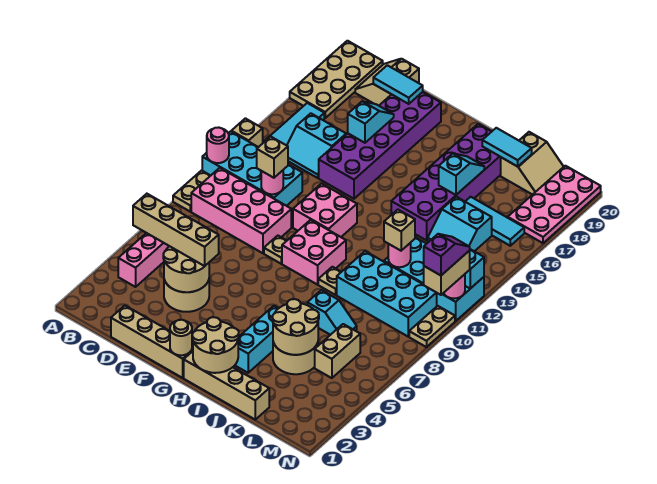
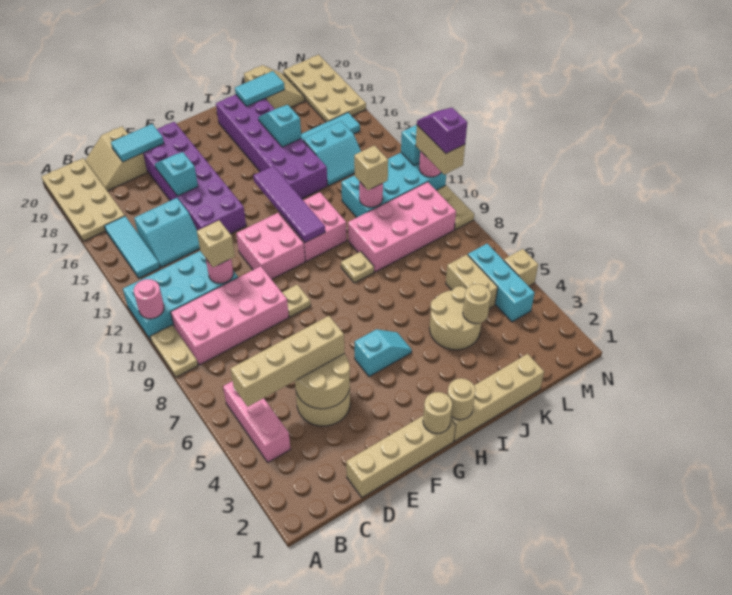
tan 1x1 brick [231,118,263,147] -> tan 1x1 brick moved to [504,249,538,286]
pink 2x2 brick [282,220,346,285] -> pink 2x2 brick moved to [279,192,347,261]
tan 2x2 round brick [192,317,239,373] -> tan 1x1 round brick [447,378,476,420]
none -> purple 1x4 tile [253,166,325,242]
cyan 1x3 brick [235,306,279,373] -> cyan 1x3 brick moved to [468,244,535,322]
tan 2x2 round brick [272,299,319,355] -> tan 1x1 round brick [463,284,491,323]
cyan 1x2 slope [307,290,357,335] -> cyan 1x2 slope moved to [355,329,412,377]
cyan 2x4 brick [337,251,437,336] -> pink 2x4 brick [348,182,456,272]
pink 2x4 plate [508,166,601,243] -> tan 2x4 plate [283,55,366,122]

